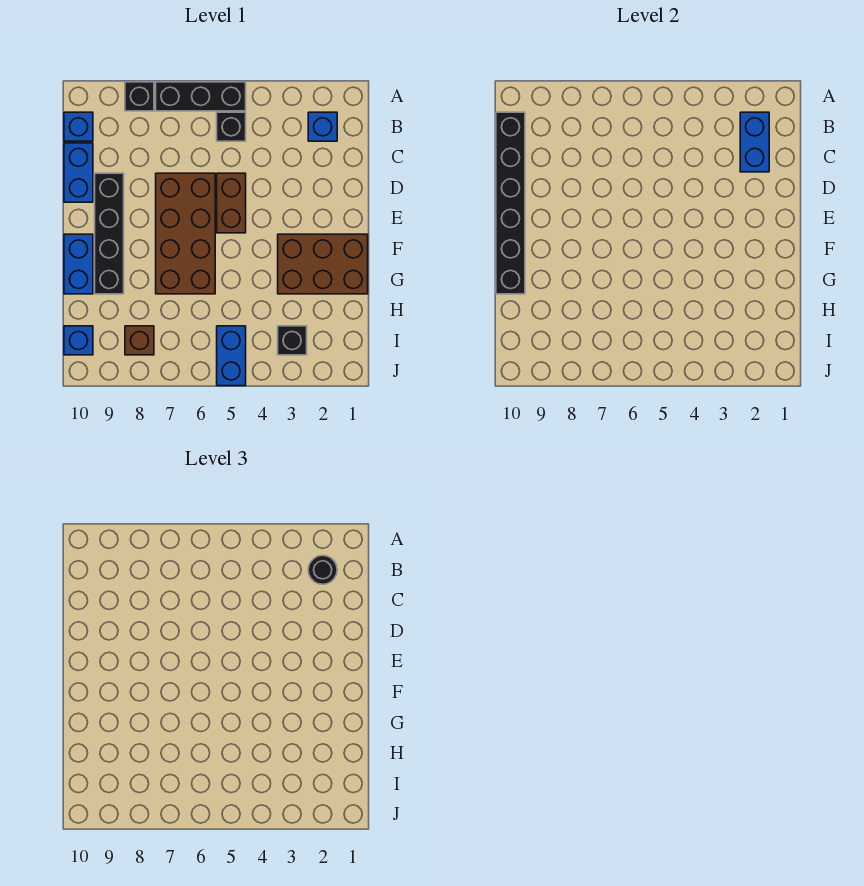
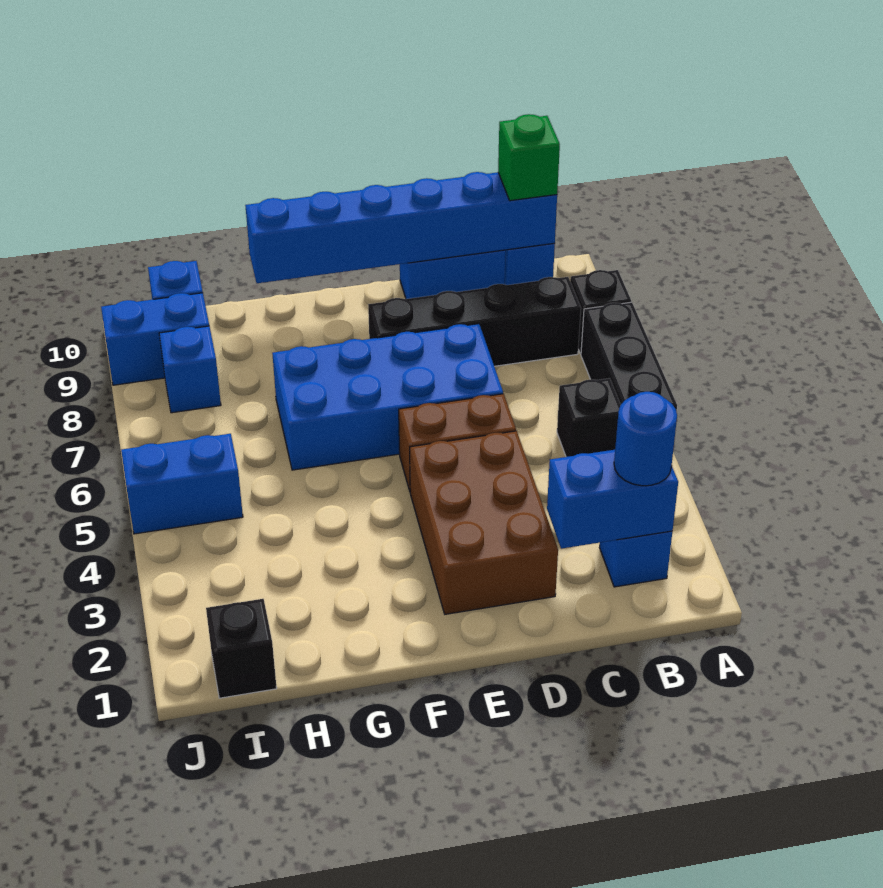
black 1x1 round brick [308,555,337,584] -> blue 1x1 round brick [614,392,677,486]
black 1x6 brick [496,112,525,294] -> blue 1x6 brick [245,172,557,283]
none -> green 1x1 brick [498,114,560,201]
brown 2x4 brick [156,173,215,294] -> blue 2x4 brick [272,324,503,470]
black 1x4 brick [95,173,124,294] -> black 1x4 brick moved to [368,277,581,366]
brown 2x3 brick [278,234,368,294] -> brown 2x3 brick moved to [410,431,558,614]
blue 1x2 brick [64,234,93,294] -> blue 1x2 brick moved to [101,293,209,385]
black 1x1 brick [278,326,307,355] -> black 1x1 brick moved to [206,599,277,698]
brown 1x1 brick [125,326,154,355] -> blue 1x1 brick [159,326,221,413]

